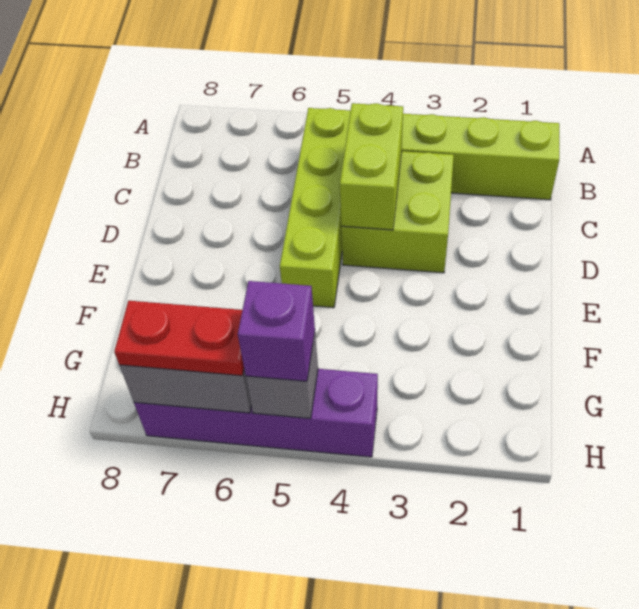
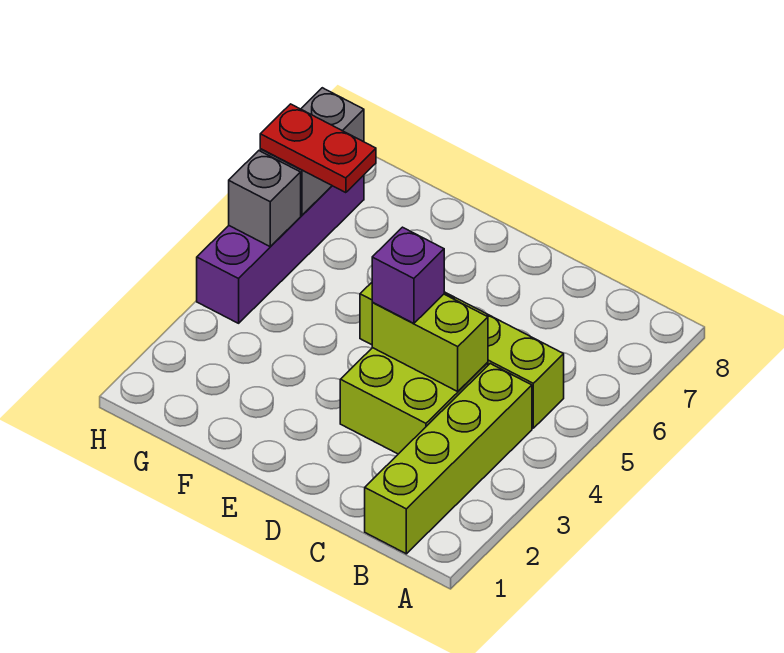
purple 1x1 brick [238,281,315,381] -> purple 1x1 brick moved to [372,227,444,323]
red 1x2 plate [114,301,244,376] -> red 1x2 plate turned to [260,104,376,193]

